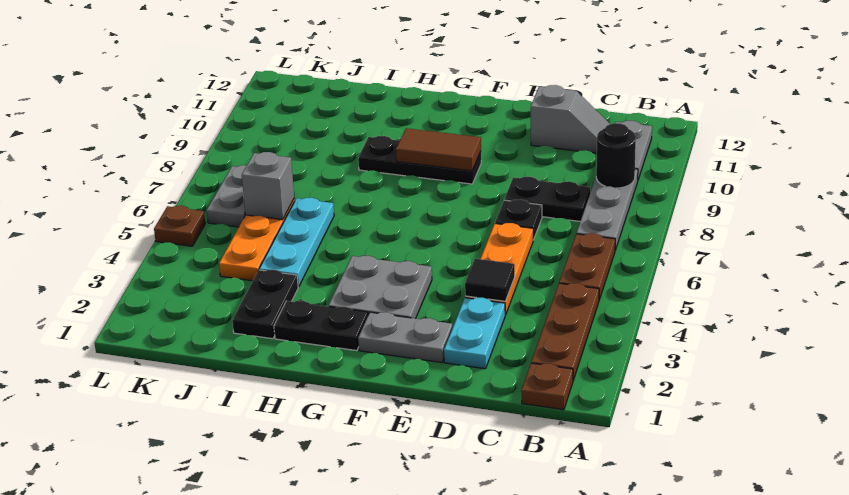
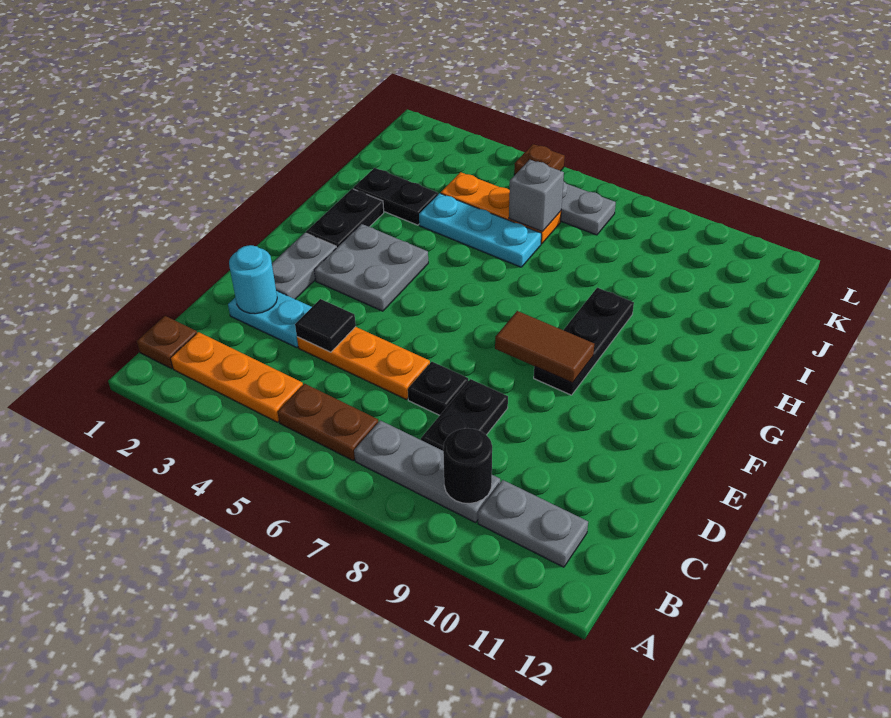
brown 1x3 plate [531,283,599,380] -> orange 1x3 plate [170,332,303,422]
grey 1x2 slope [531,85,610,153] -> none
none -> cyan 1x1 round brick [229,245,277,314]
brown 1x2 tile [396,128,481,171] -> brown 1x2 tile turned to [495,311,594,383]

